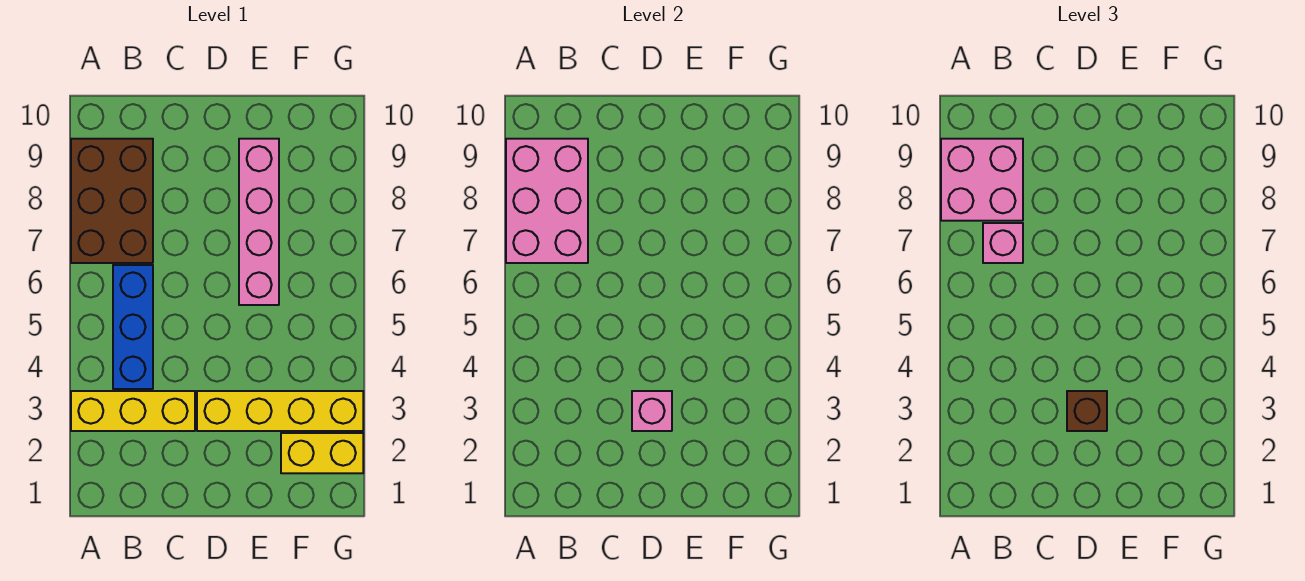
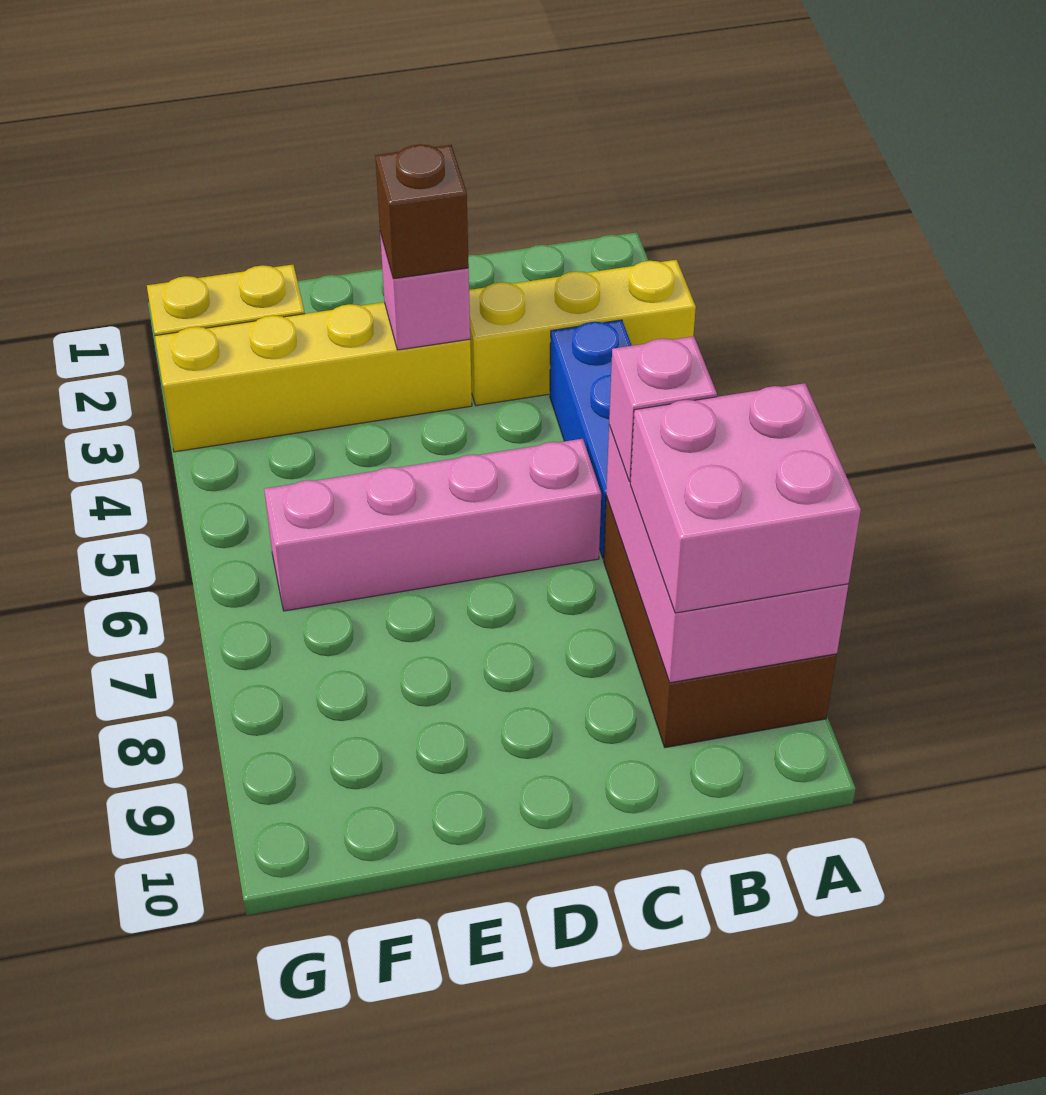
pink 1x4 brick [239,139,279,305] -> pink 1x4 brick turned to [264,439,601,611]

